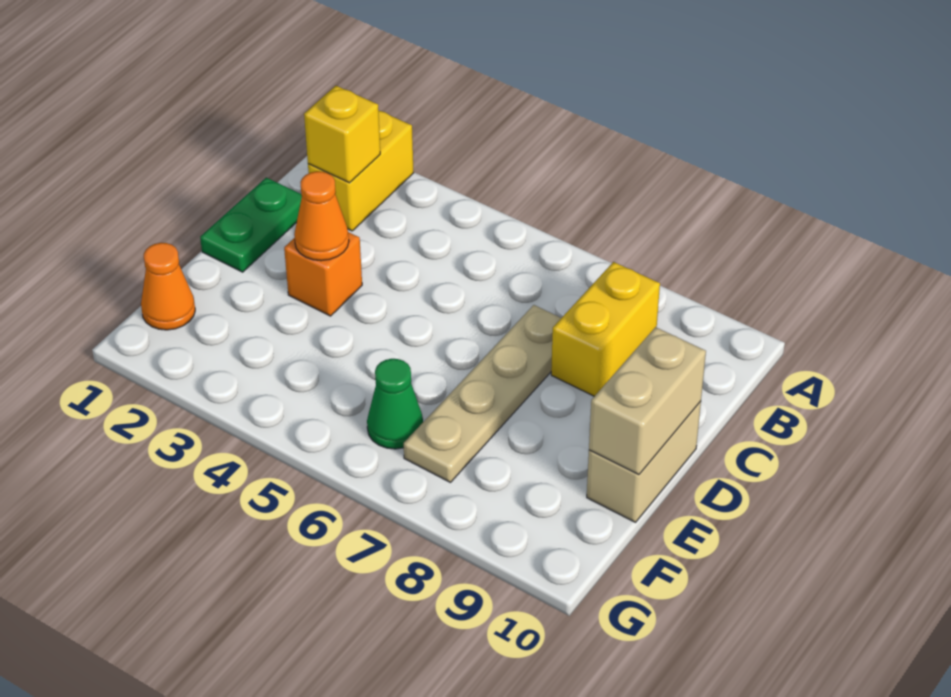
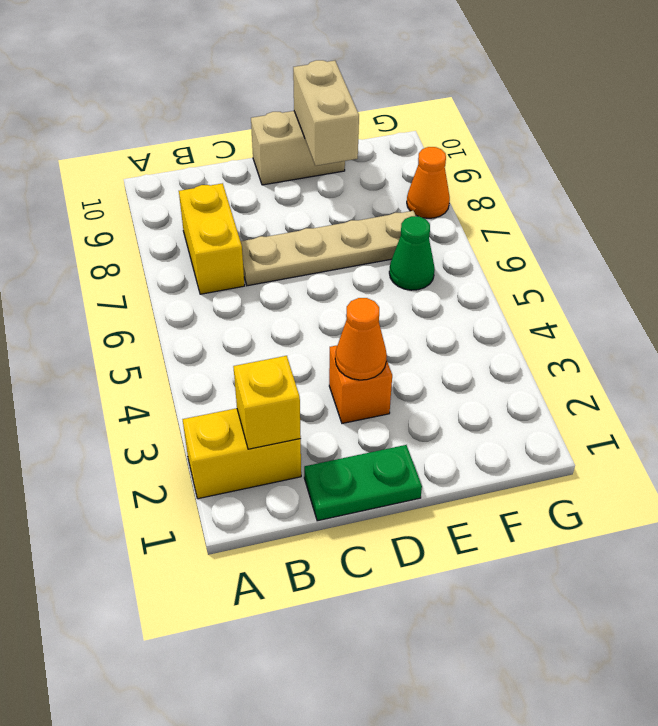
yellow 1x2 brick [551,262,660,396] -> yellow 1x2 brick turned to [179,183,245,294]
tan 1x2 brick [589,327,706,475] -> tan 1x2 brick turned to [293,60,359,166]
orange 1x1 cone [141,243,195,330] -> orange 1x1 cone moved to [407,147,450,218]

